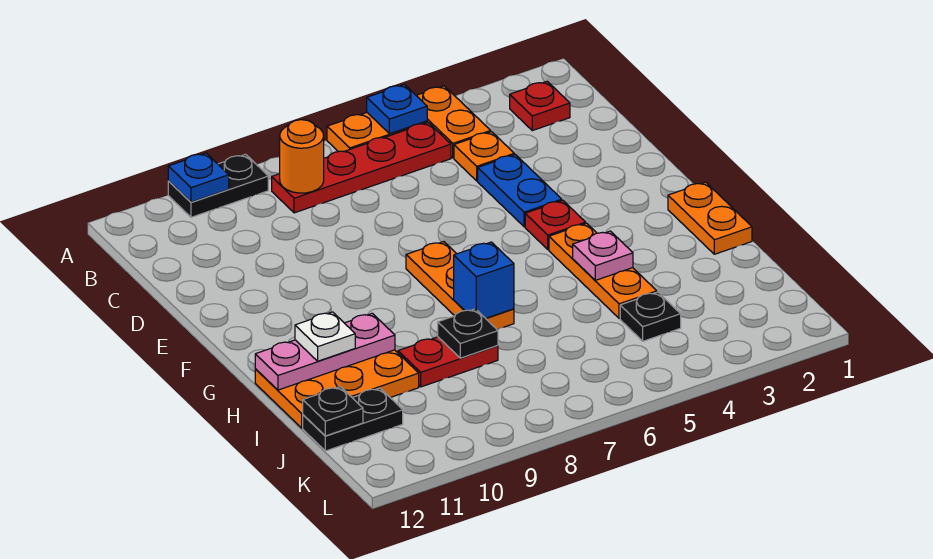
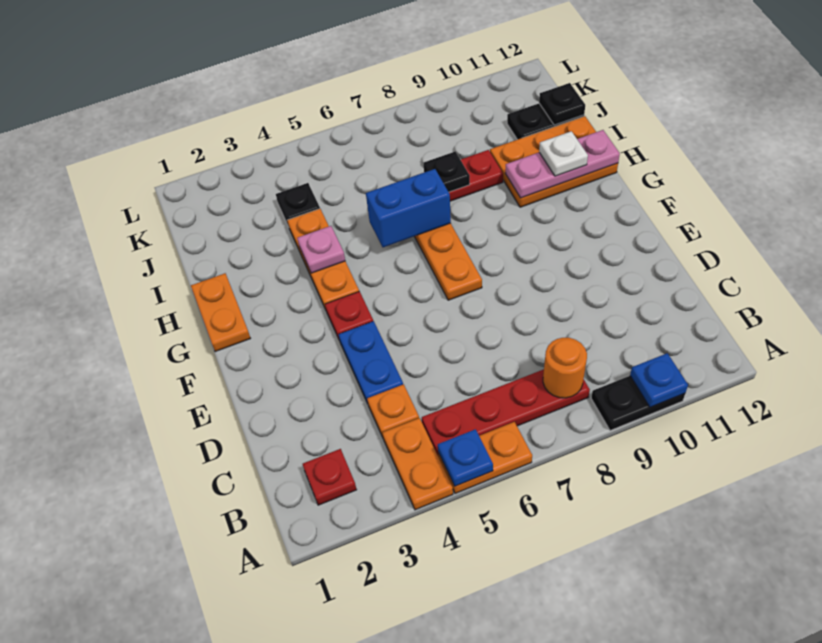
blue 1x1 brick [454,242,514,318] -> blue 1x2 brick [366,169,451,247]

